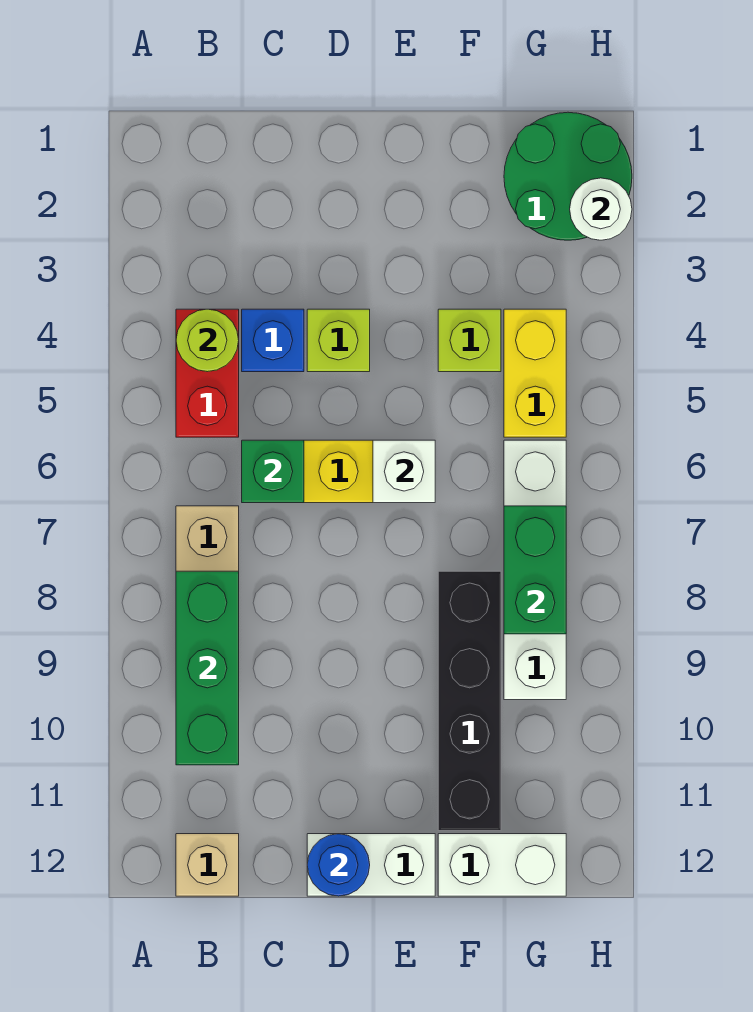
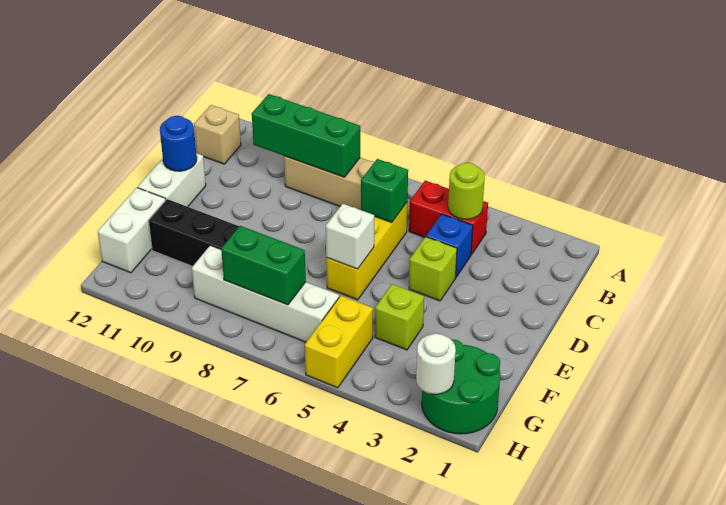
yellow 1x2 brick [504,309,566,437] -> yellow 1x2 brick turned to [305,296,373,388]

